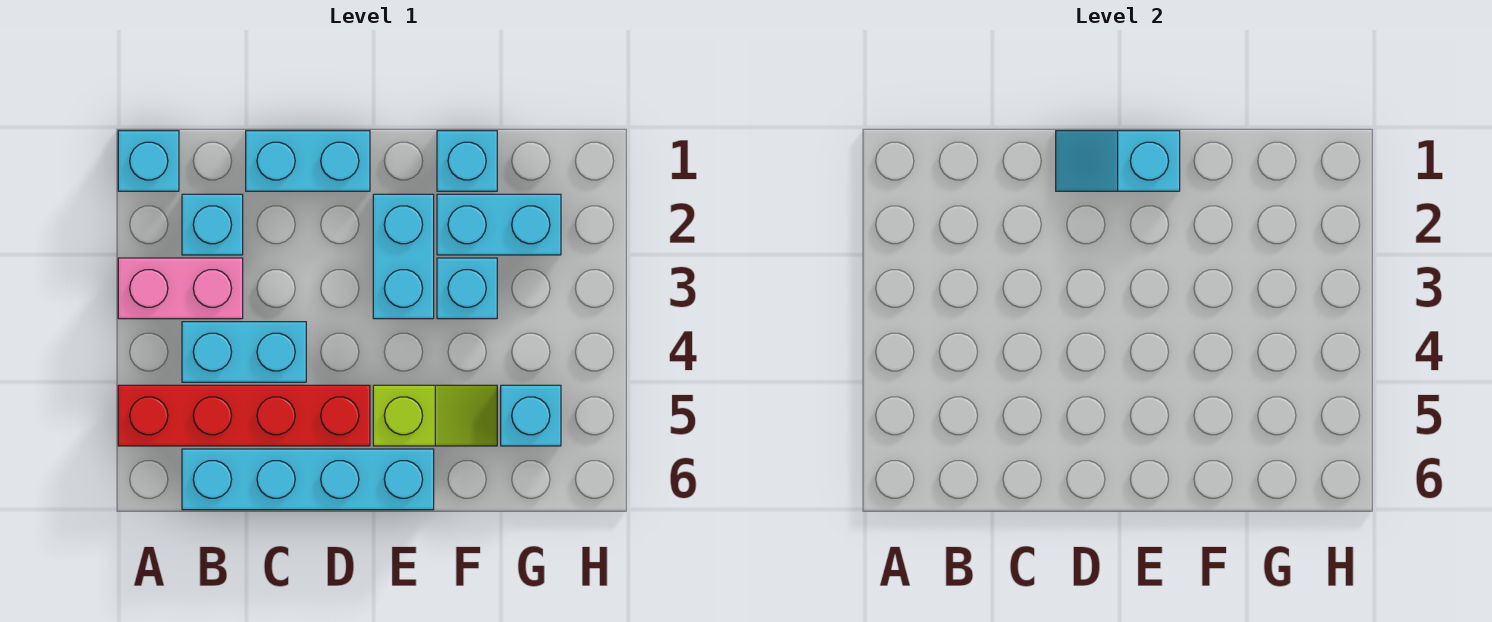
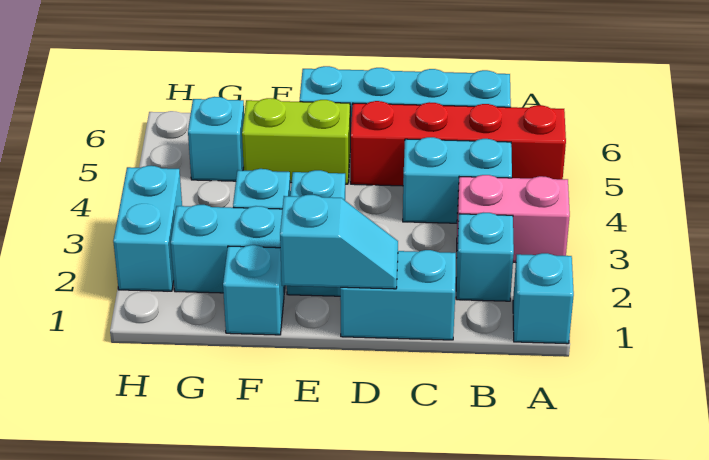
lime 1x2 slope [373,385,497,446] -> lime 1x2 brick [242,98,350,184]
none -> cyan 1x2 brick [113,166,182,291]

